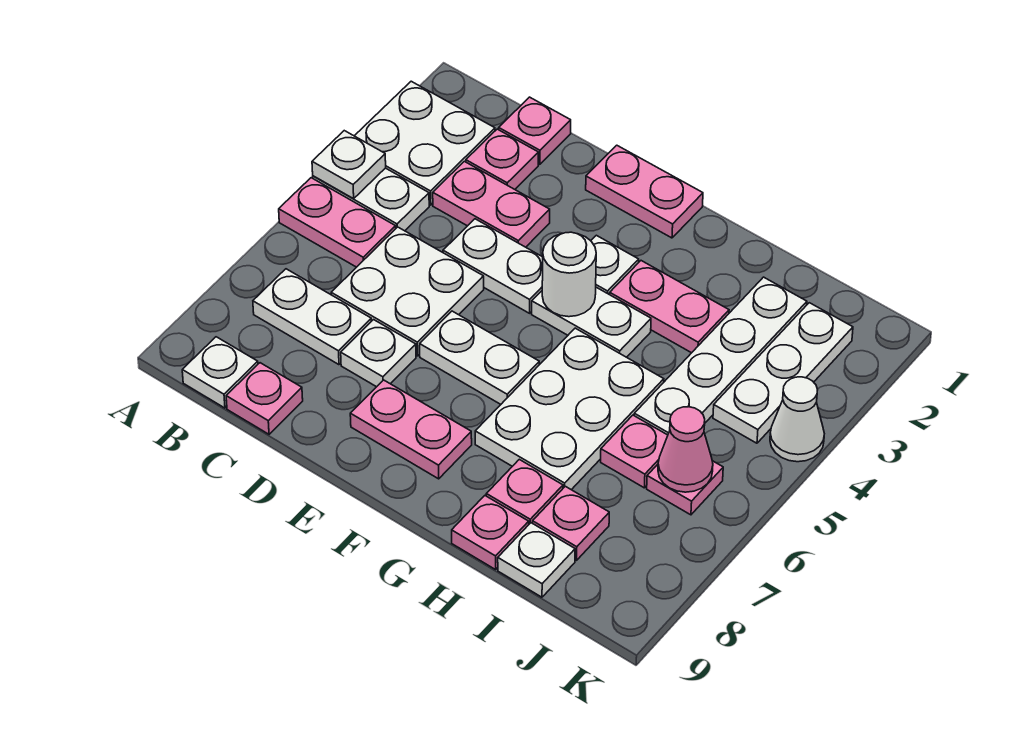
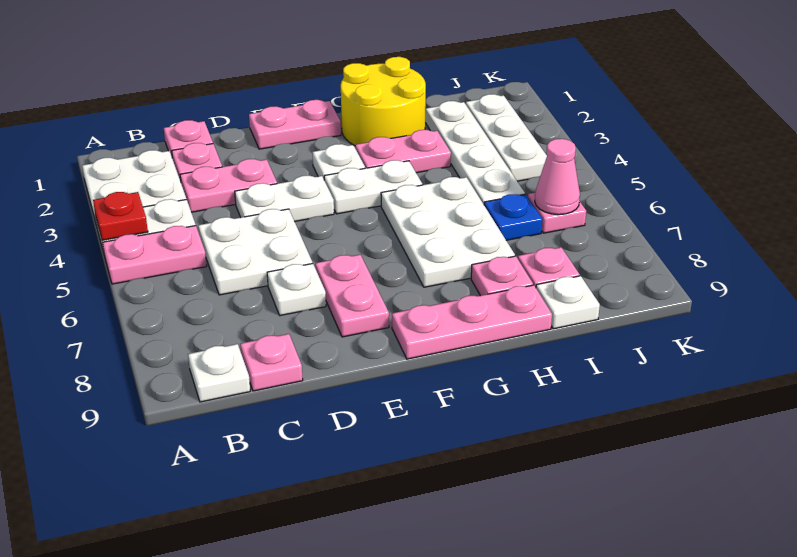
white 1x1 plate [312,131,386,199] -> red 1x1 plate [93,192,148,240]
white 1x2 plate [253,269,371,365] -> none
white 1x2 plate [420,311,539,404] -> none
pink 1x2 plate [350,380,472,479] -> pink 1x2 plate turned to [315,255,389,337]
white 1x1 round brick [542,232,596,317] -> none
none -> yellow 2x2 round brick [341,57,426,146]
pink 1x1 plate [452,496,529,570] -> pink 1x3 plate [392,285,552,359]
pink 1x1 plate [601,415,668,488] -> blue 1x1 plate [484,194,542,240]
white 1x1 cone [770,377,824,462] -> none

